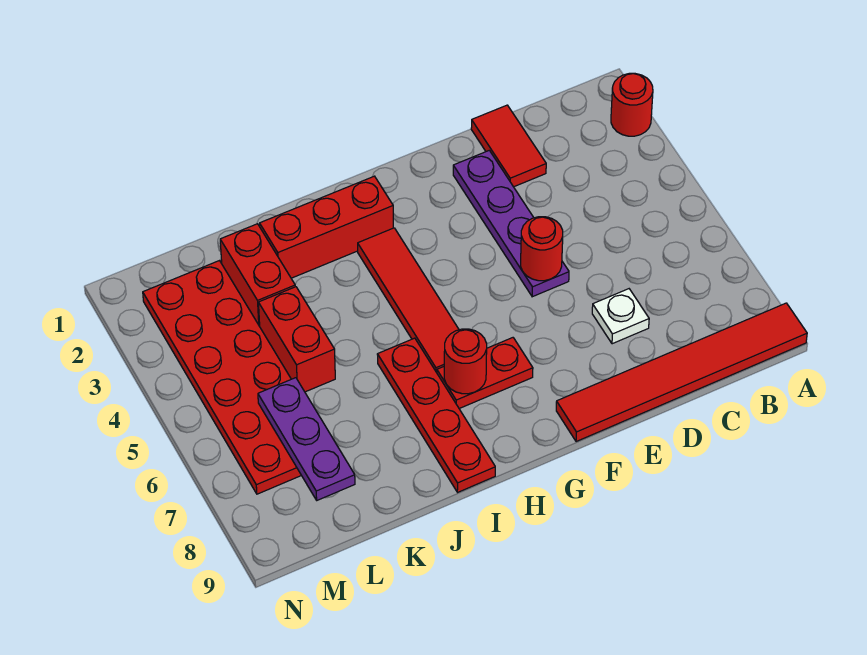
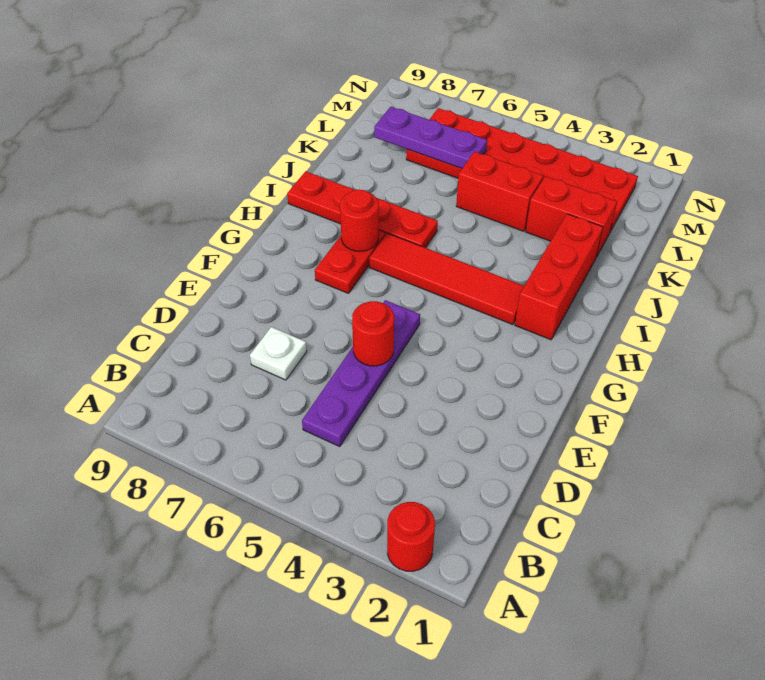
red 1x6 tile [556,303,807,442] -> none
red 1x2 tile [471,105,546,187] -> none
purple 1x4 plate [453,150,569,297] -> purple 1x4 plate turned to [302,300,420,446]

